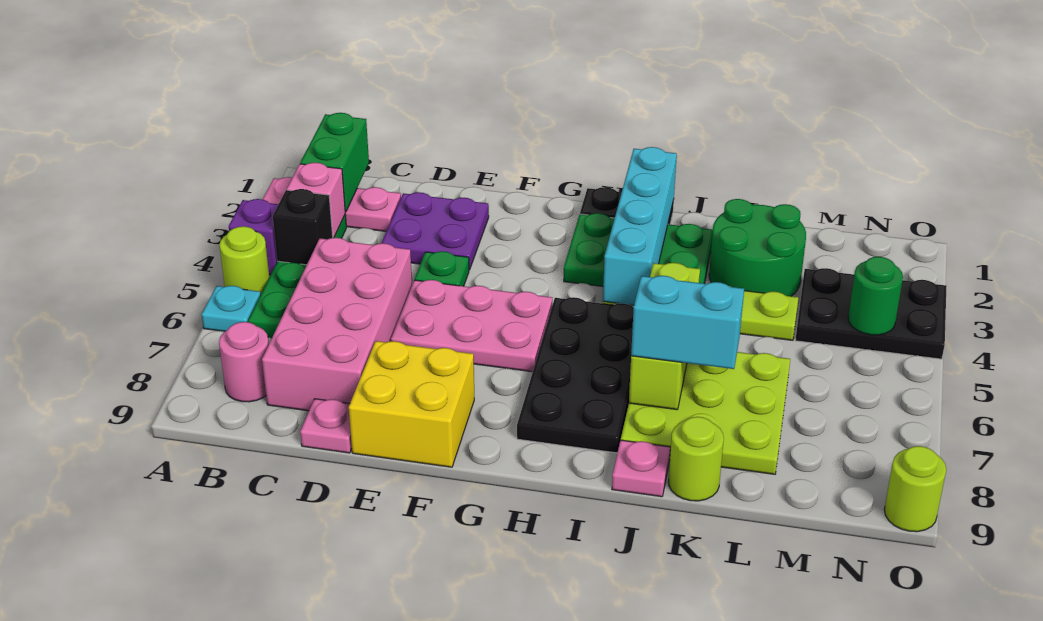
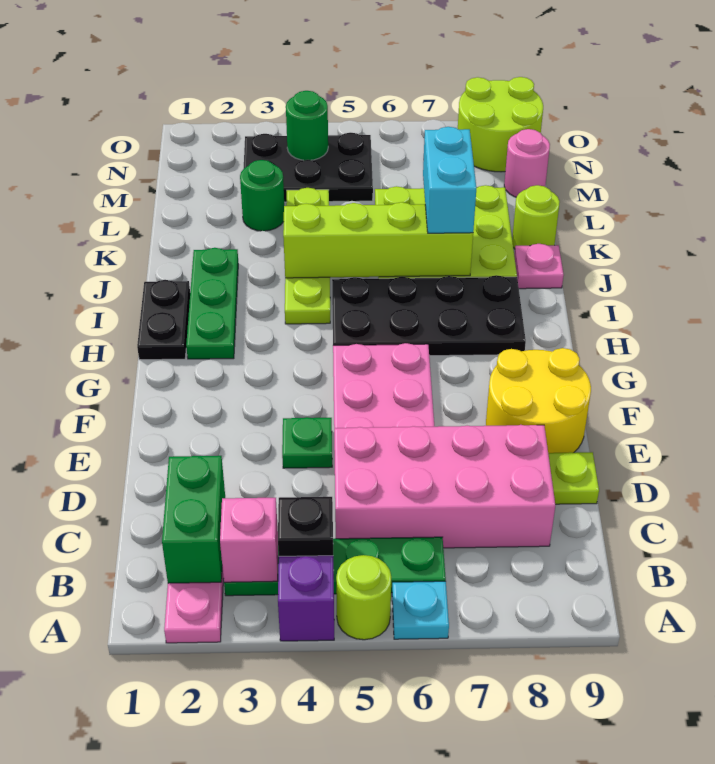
green 1x2 brick [300,113,369,212] -> green 1x2 brick turned to [162,456,225,583]
pink 1x1 round brick [219,322,269,402] -> pink 1x1 round brick moved to [504,129,550,197]
purple 2x2 plate [382,192,489,270] -> none
pink 1x1 plate [300,399,352,453] -> lime 1x1 plate [548,452,599,504]
yellow 2x2 brick [349,341,474,467] -> yellow 2x2 round brick [486,348,591,453]
green 2x3 plate [564,213,713,286] -> green 1x3 plate [186,248,238,359]
cyan 1x4 brick [603,147,677,305] -> none
lime 1x3 brick [629,263,700,410] -> lime 1x4 brick [283,202,473,278]
green 2x2 round brick [709,199,806,296] -> green 1x1 round brick [240,160,284,231]
black 2x3 plate [795,268,947,359] -> black 2x3 plate turned to [244,133,373,202]
lime 1x1 round brick [884,446,946,532] -> lime 2x2 round brick [458,77,543,172]

